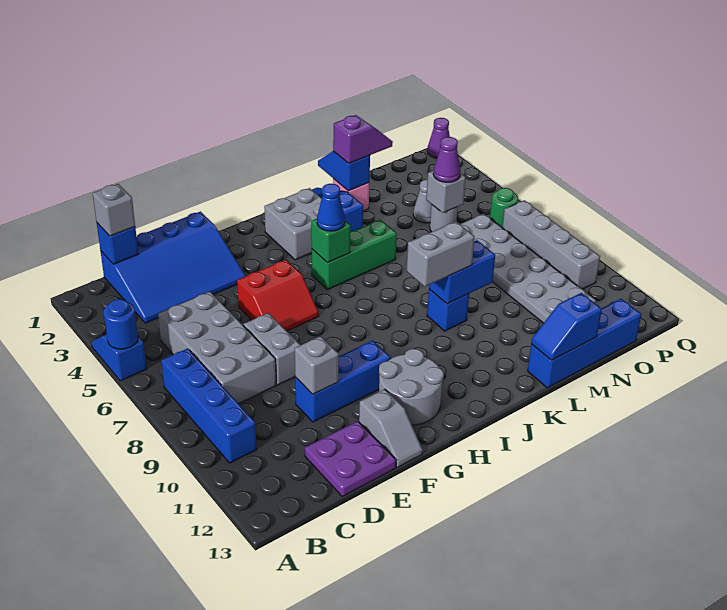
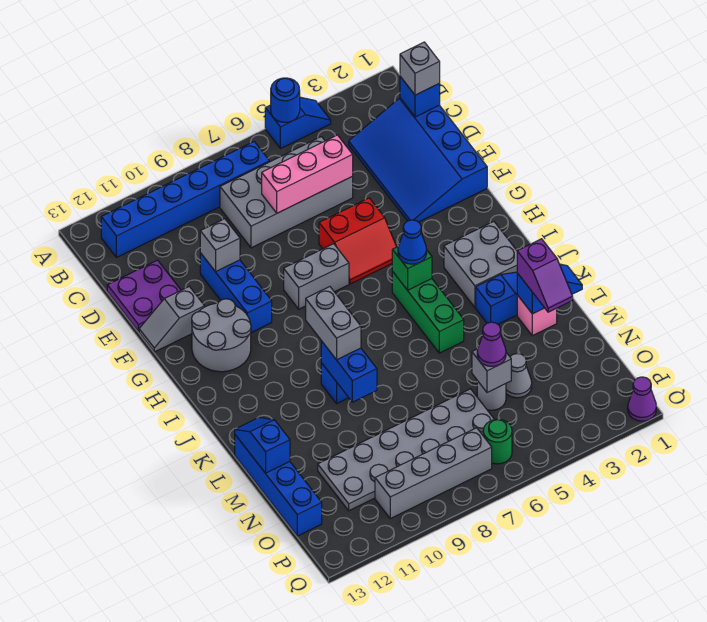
blue 1x4 brick [161,348,257,463] -> blue 1x6 brick [101,142,269,258]
none -> pink 1x3 brick [262,135,353,213]
grey 1x2 brick [243,313,300,385] -> grey 1x2 brick moved to [284,244,349,309]
red 2x2 slope [237,260,319,331] -> red 2x2 slope turned to [319,198,397,284]

